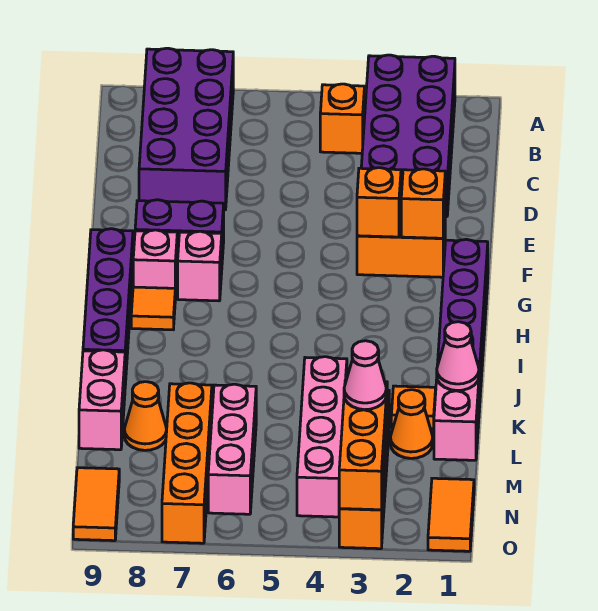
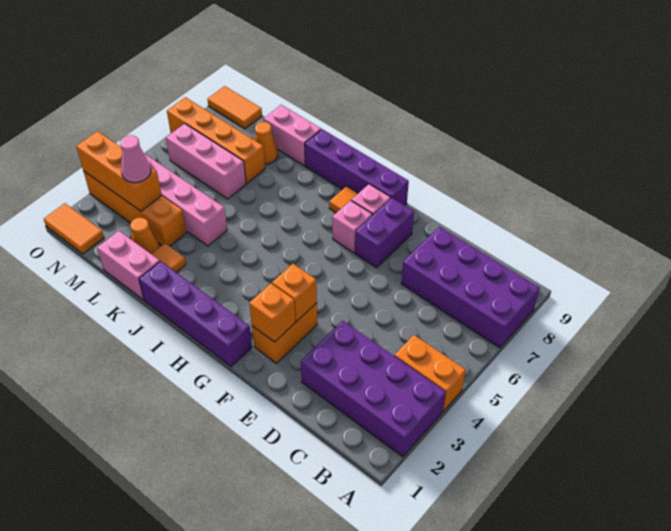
orange 1x1 brick [320,84,365,153] -> orange 1x2 brick [394,335,466,411]
pink 1x1 cone [437,322,479,391] -> none

